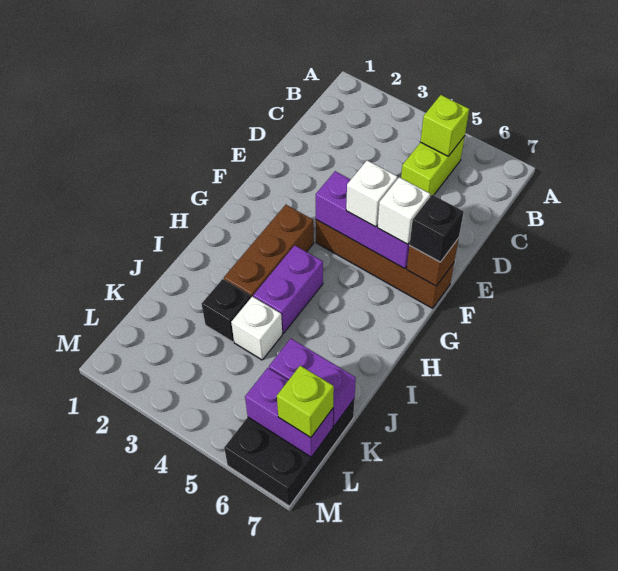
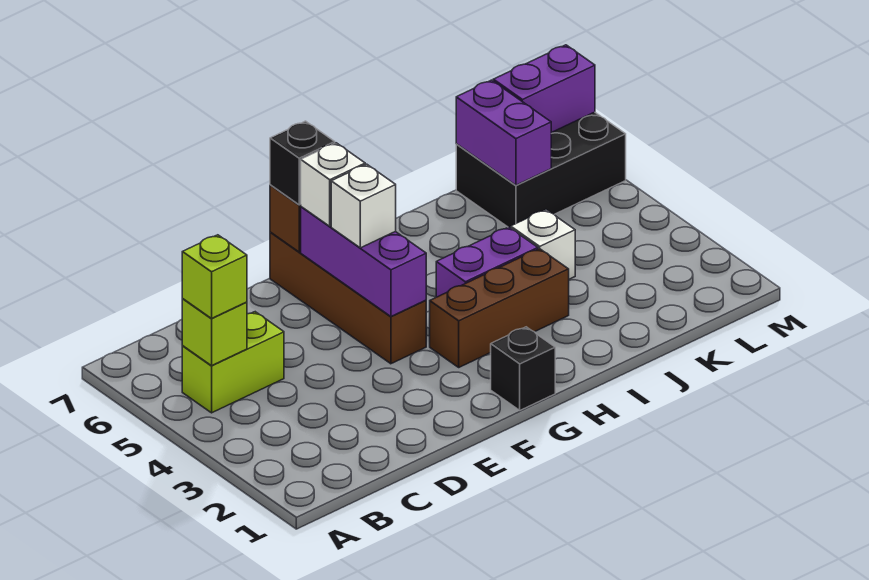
black 1x1 brick [201,279,251,342] -> black 1x1 brick moved to [491,327,555,410]
purple 1x2 brick [245,368,333,457] -> purple 1x2 brick turned to [493,45,595,133]
lime 1x1 brick [277,366,334,438] -> lime 1x1 brick moved to [182,235,247,318]

